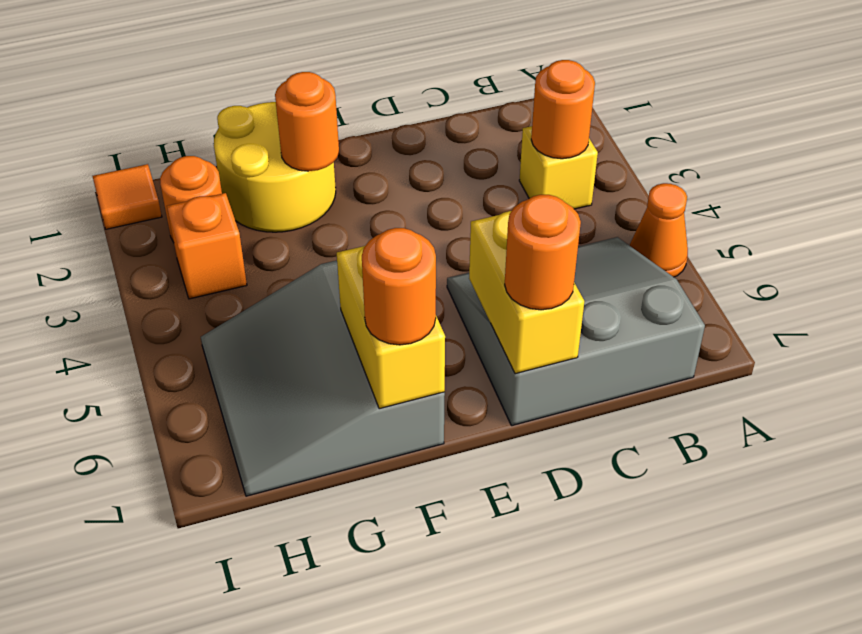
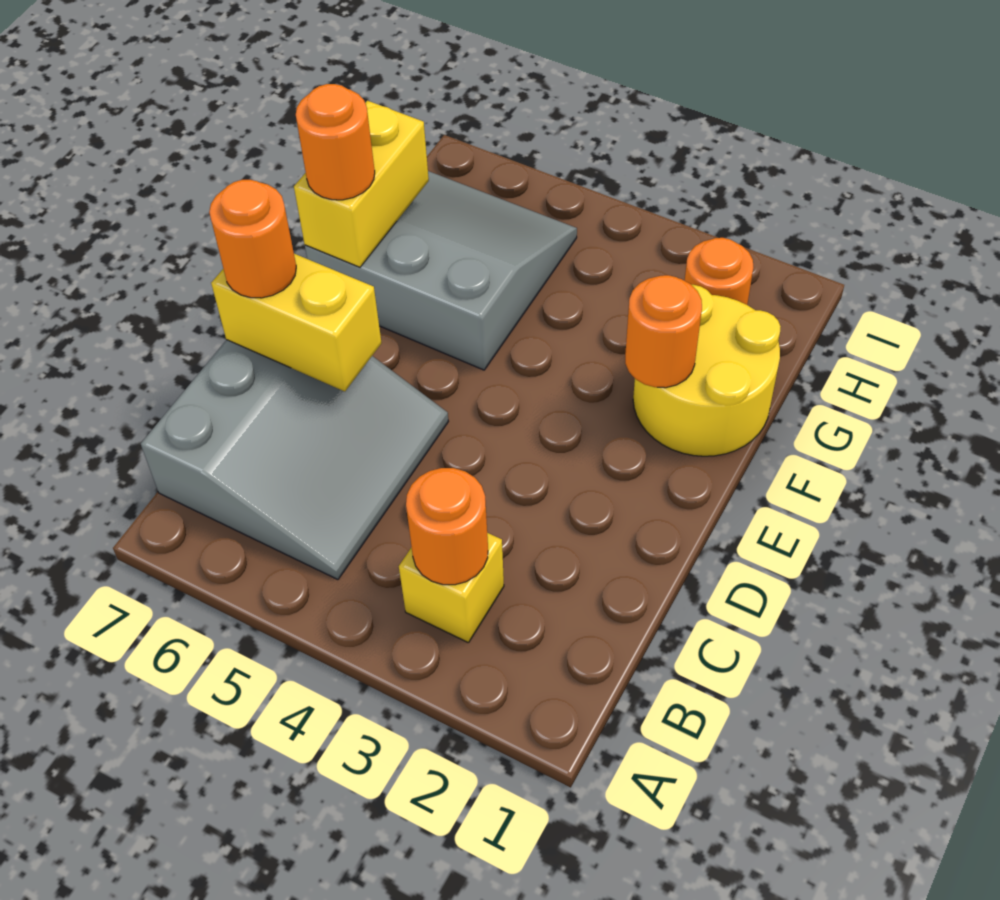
orange 1x1 cone [630,183,688,277] -> none
yellow 1x2 brick [337,246,445,409] -> yellow 1x2 brick turned to [294,101,429,267]
orange 1x1 brick [167,193,247,299] -> none
orange 1x1 tile [93,164,162,229] -> none

